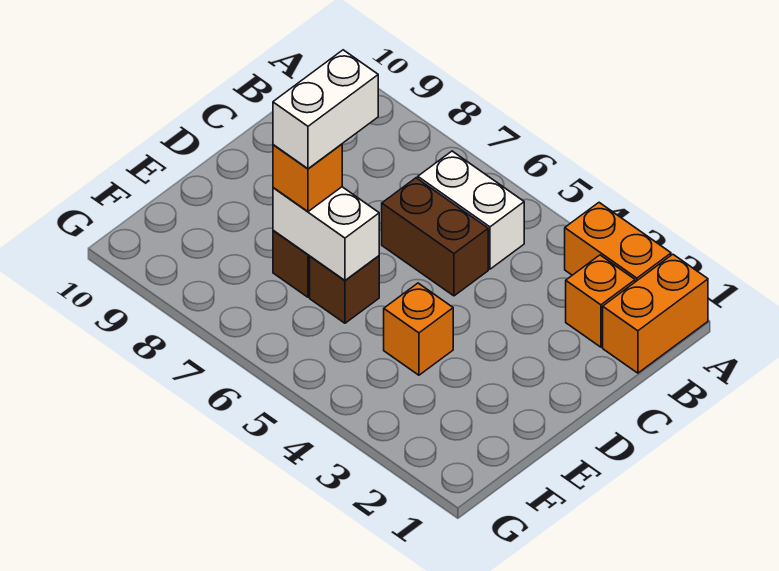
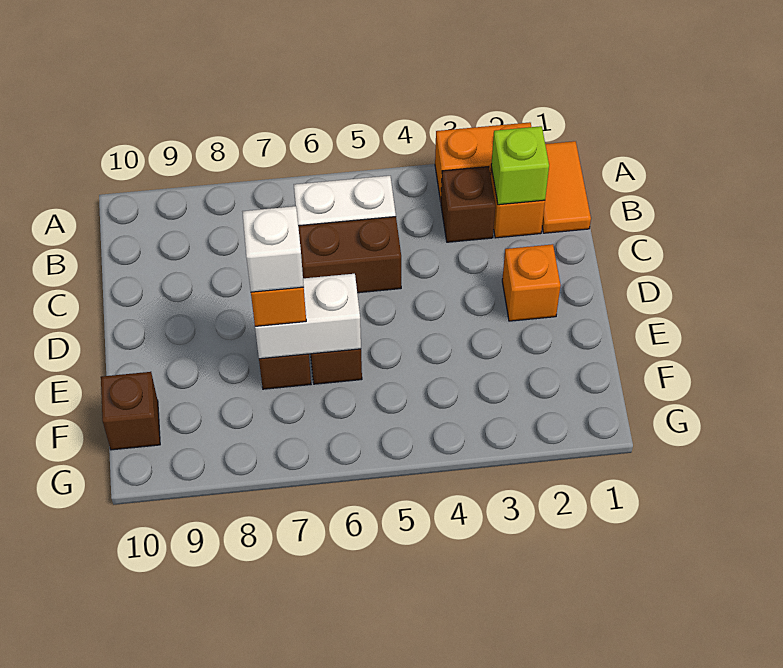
orange 1x2 brick [603,254,708,373] -> orange 1x2 tile [542,141,591,233]
none -> lime 1x1 brick [491,126,549,205]
none -> brown 1x1 brick [441,167,495,242]
white 1x2 brick [273,50,378,169] -> white 1x1 brick [242,206,304,292]
orange 1x1 brick [384,283,453,375] -> orange 1x1 brick moved to [502,244,561,321]
none -> brown 1x1 brick [101,372,160,450]

